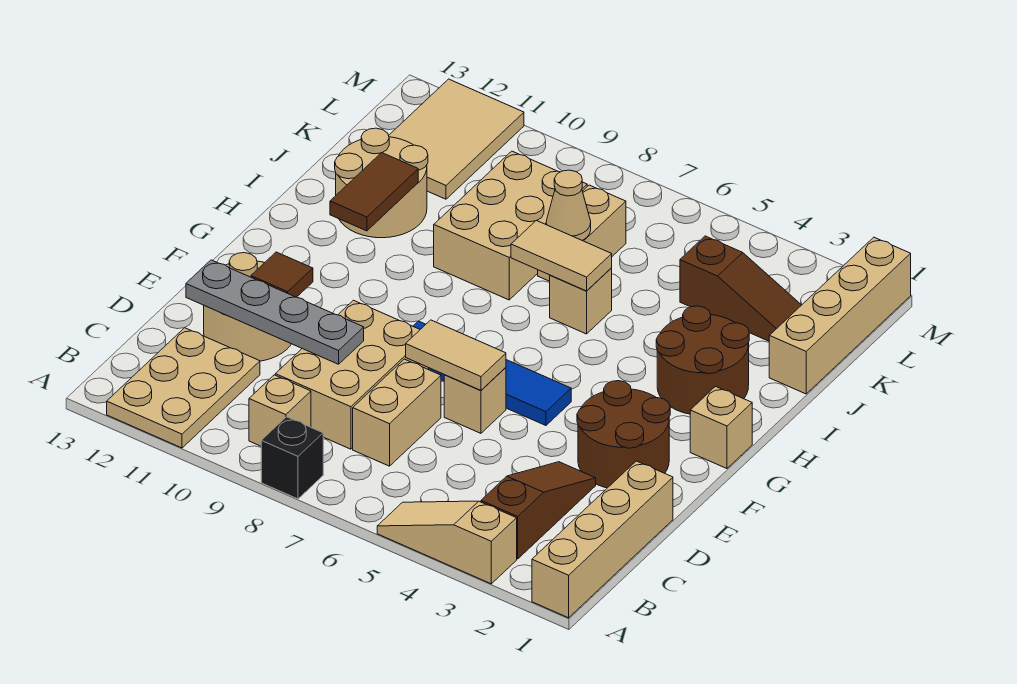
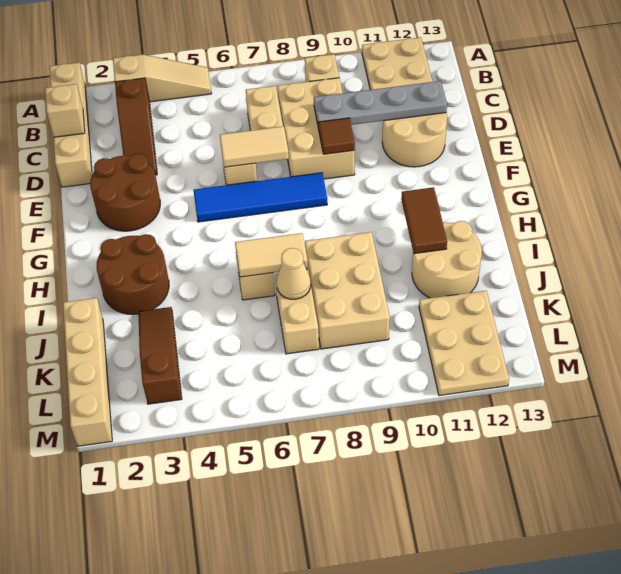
black 1x1 brick [261,417,323,499] -> none
brown 1x1 tile [251,252,313,297] -> brown 1x1 tile moved to [318,118,355,154]
tan 1x1 brick [690,387,752,469] -> tan 1x1 brick moved to [45,84,85,137]
brown 1x3 slope [680,236,801,341] -> brown 1x3 slope turned to [139,307,182,404]
tan 2x3 tile [389,79,524,199] -> tan 2x3 plate [419,291,509,396]

